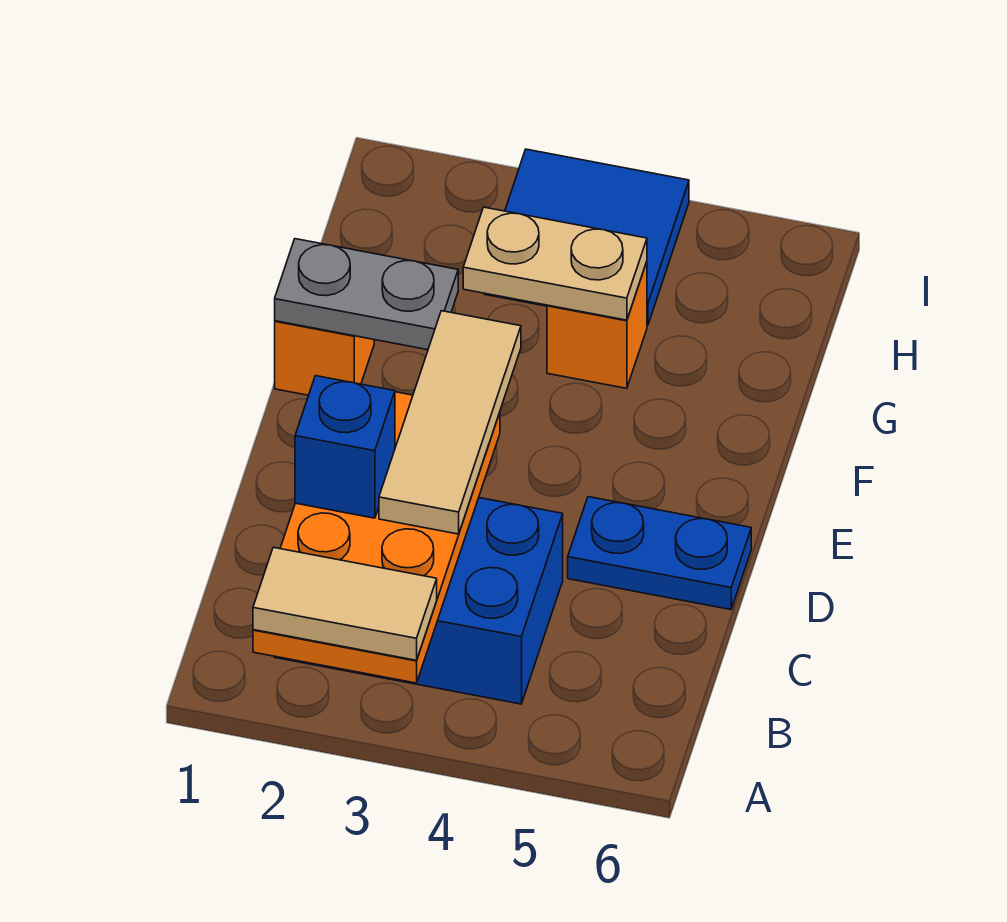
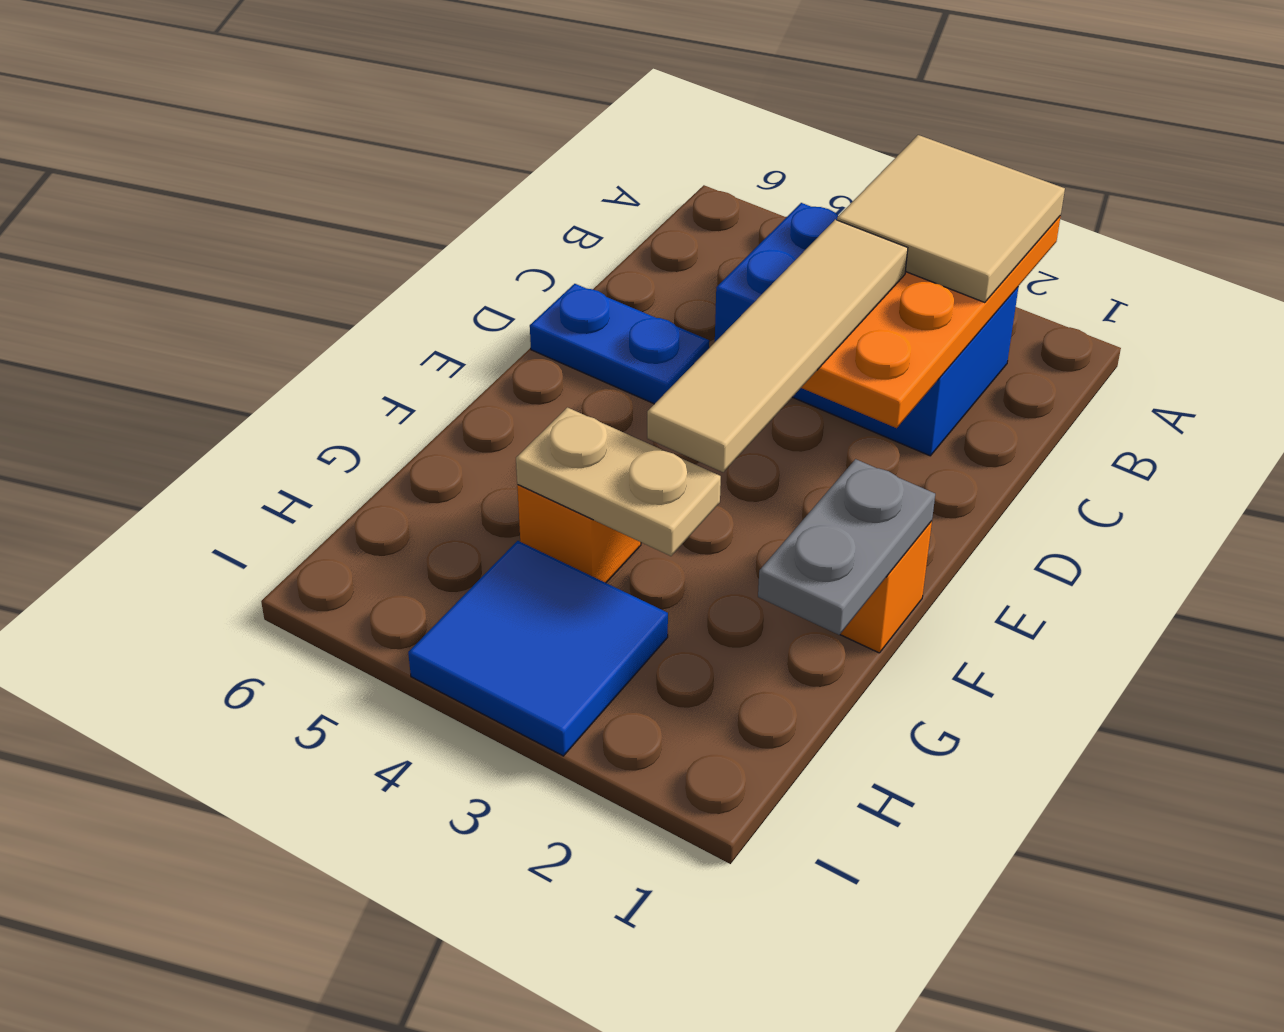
tan 1x2 tile [253,547,437,660] -> tan 2x2 tile [837,135,1065,303]
blue 1x1 brick [295,376,395,518] -> none
tan 1x3 tile [379,311,521,534] -> tan 1x4 tile [647,220,908,472]
grey 1x2 plate [275,239,458,350] -> grey 1x2 plate turned to [758,459,935,635]

